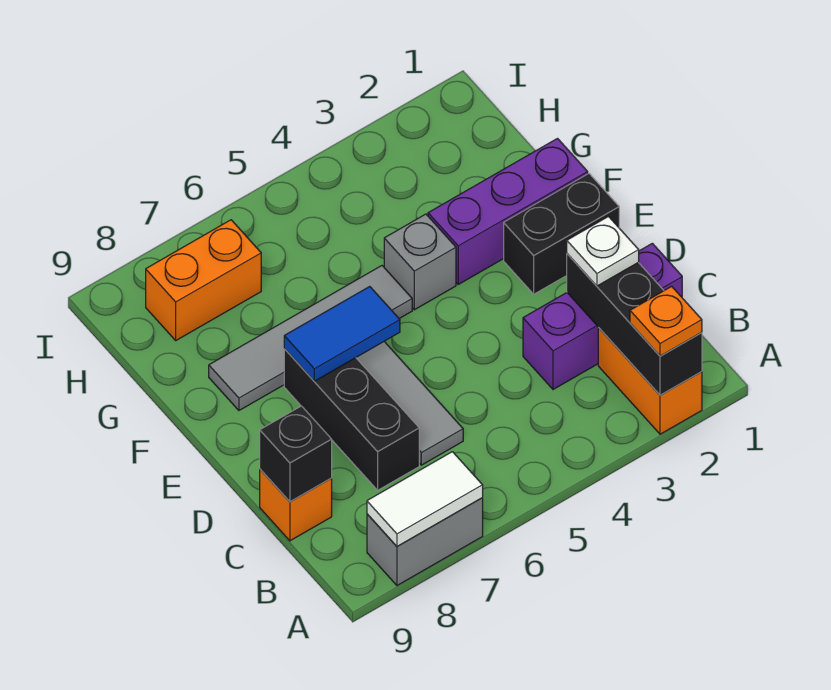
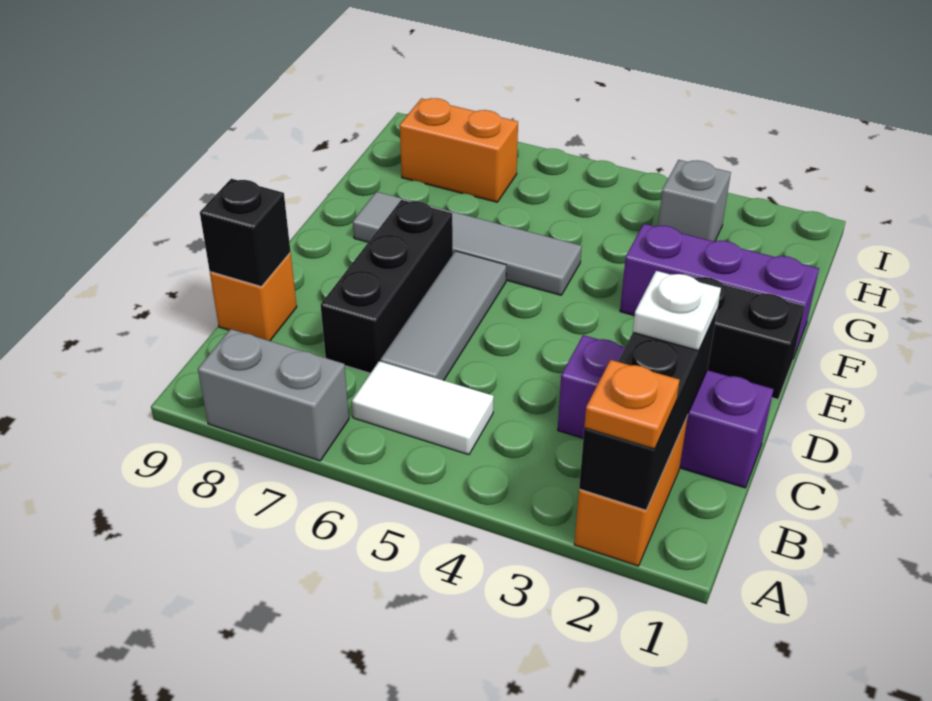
white 1x2 tile [367,452,483,546] -> white 1x2 tile moved to [352,361,494,455]
blue 1x2 tile [284,287,400,381] -> none
grey 1x1 brick [384,214,456,310] -> grey 1x1 brick moved to [658,160,731,242]

